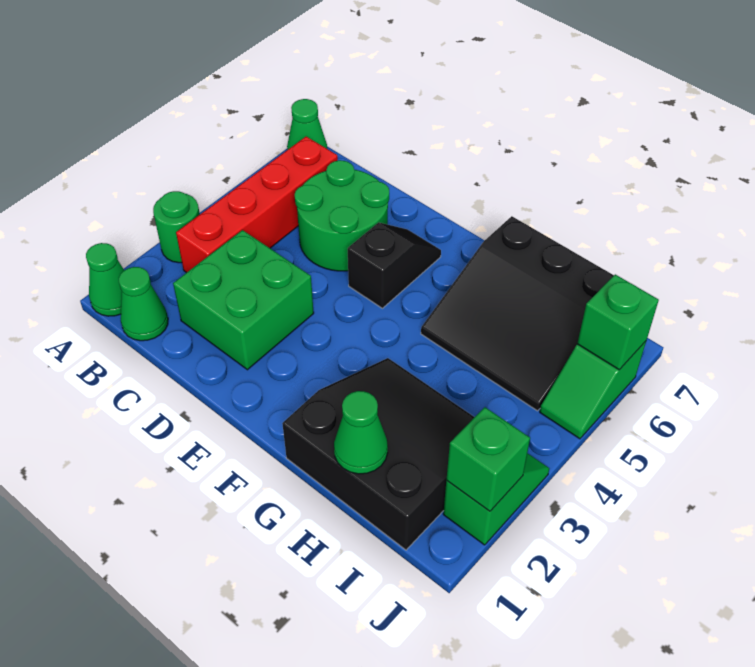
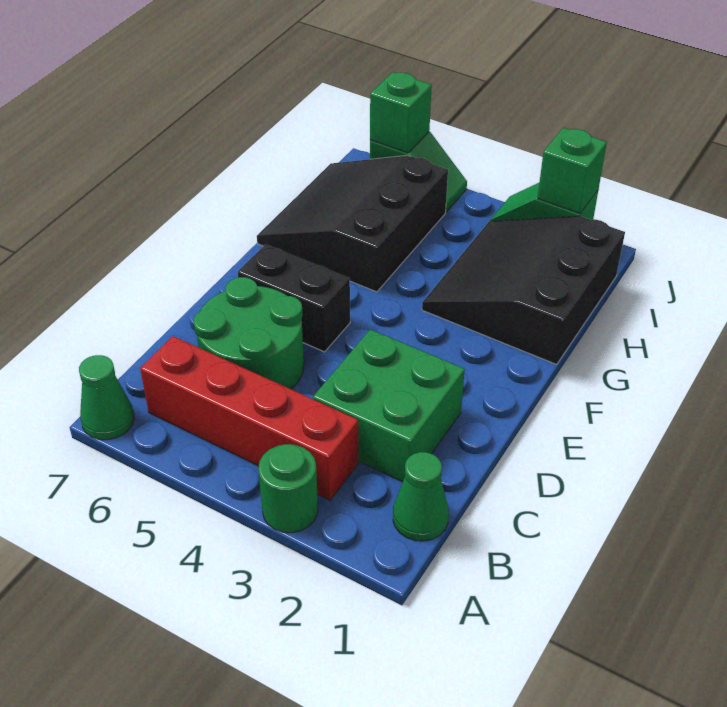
green 1x1 cone [86,243,124,316] -> none
black 1x2 slope [348,222,441,308] -> black 1x2 brick [238,244,350,352]
black 3x3 slope [421,216,614,411] -> black 3x3 slope turned to [257,155,448,292]
green 1x1 cone [334,391,388,474] -> none

